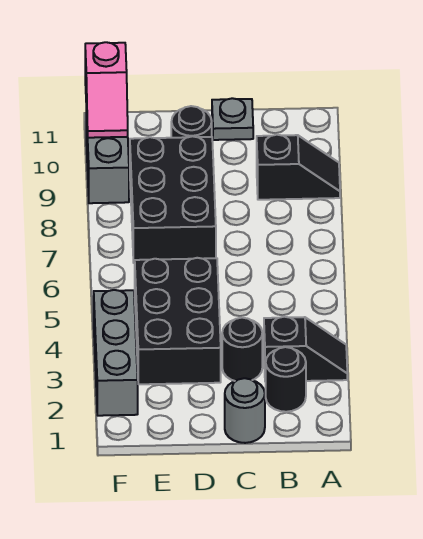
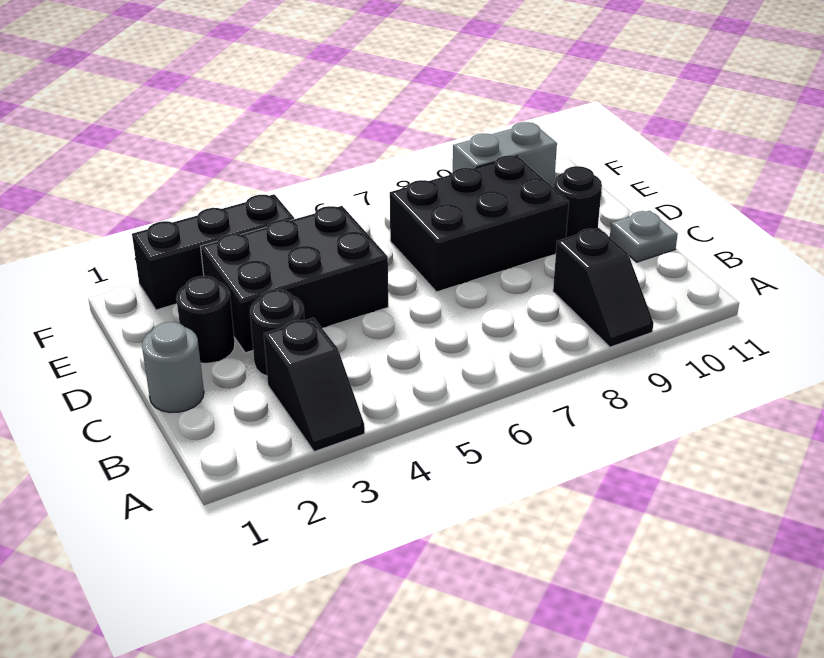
black 1x1 round brick [266,347,306,412] -> black 1x1 round brick moved to [176,276,235,363]
grey 1x3 brick [94,290,138,416] -> black 1x3 brick [132,194,294,310]
pink 1x2 slope [85,42,128,138] -> none

